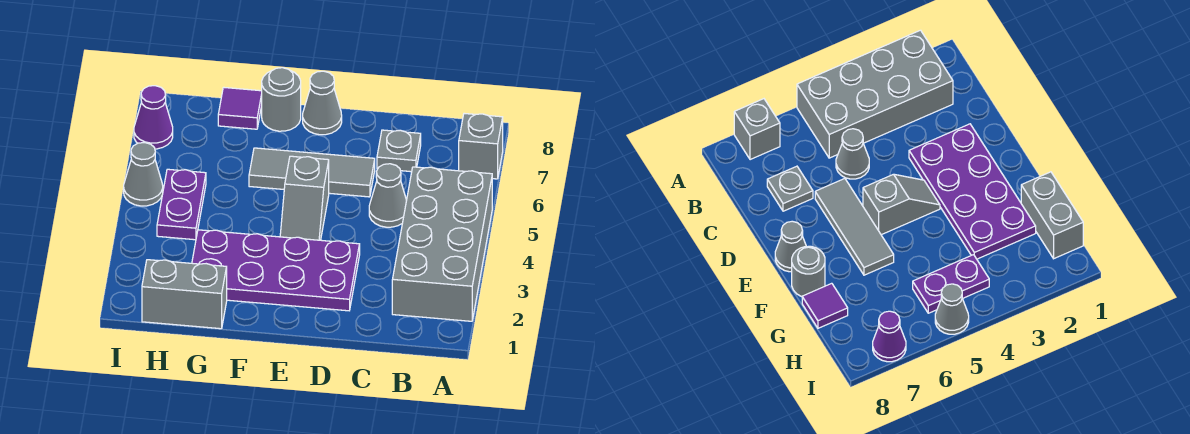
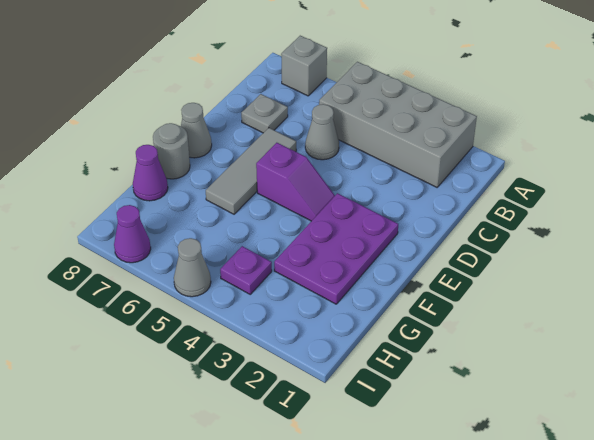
purple 2x4 plate [192,230,360,311] -> purple 2x3 plate [274,193,398,304]
grey 1x2 slope [280,156,329,240] -> purple 1x2 slope [256,143,335,221]
grey 1x2 brick [142,260,227,329] -> none
purple 1x1 tile [218,87,262,129] -> purple 1x1 cone [133,145,168,201]
purple 1x2 plate [157,169,206,240] -> purple 1x1 plate [220,246,272,294]

